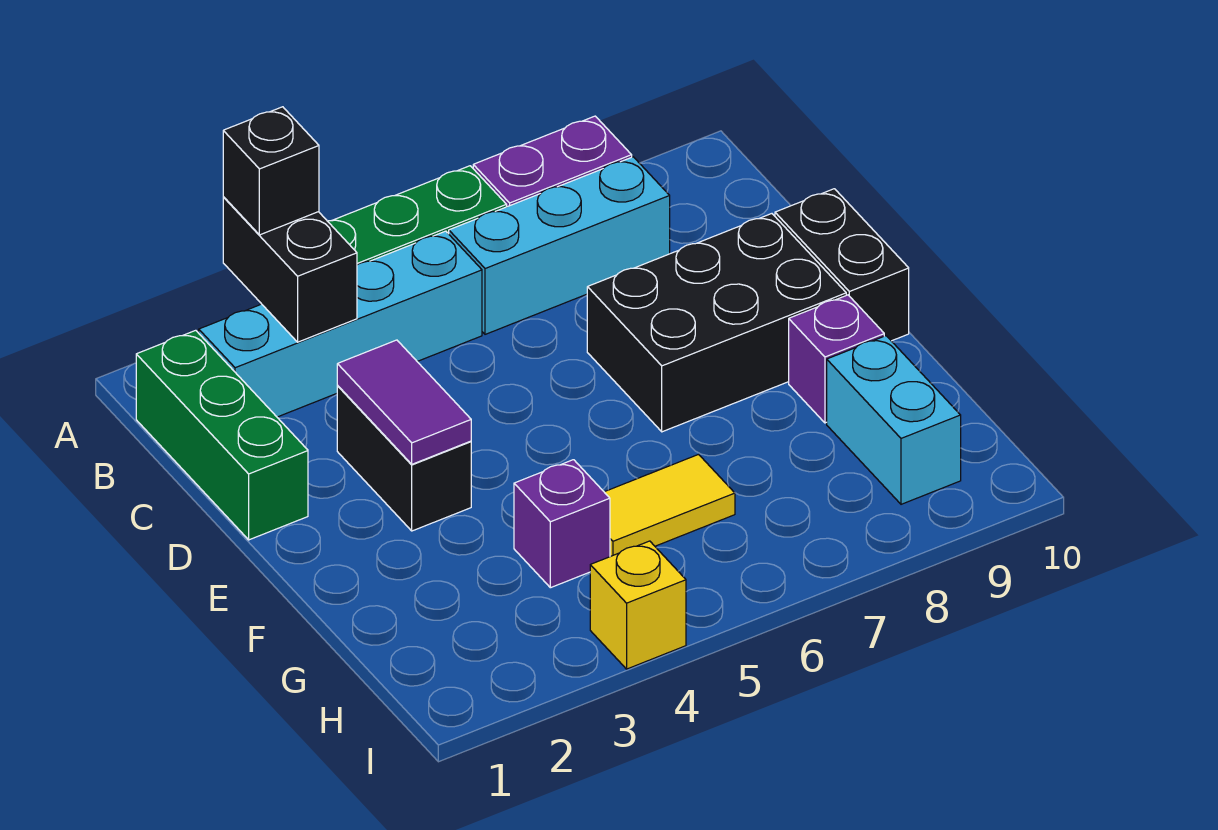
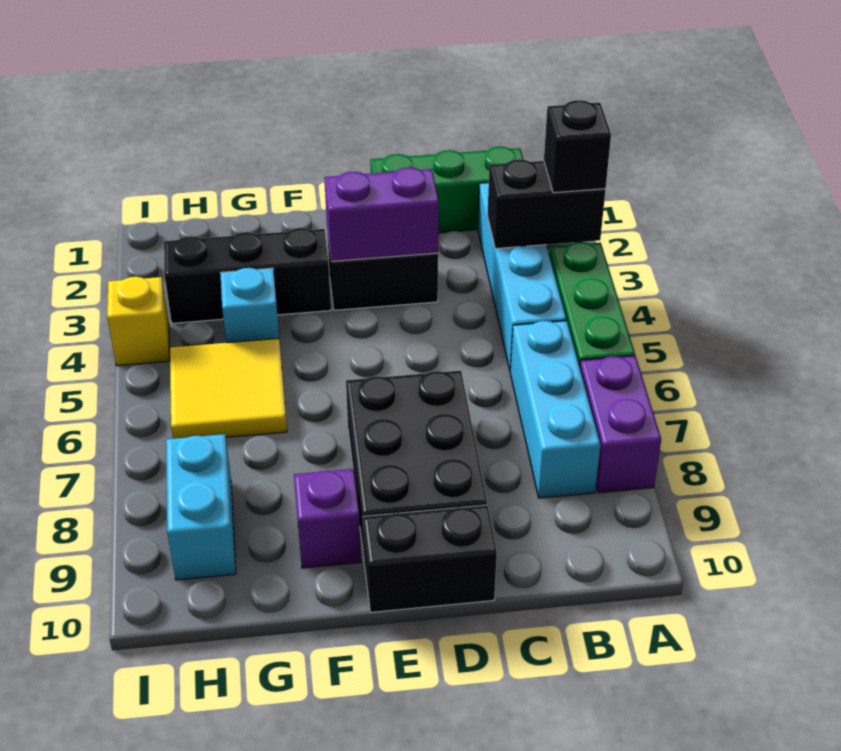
purple 1x2 tile [337,340,471,464] -> purple 1x2 brick [324,167,439,261]
none -> black 1x3 brick [164,228,331,323]
purple 1x1 brick [514,460,610,588] -> cyan 1x1 brick [220,268,279,343]
yellow 1x2 tile [605,454,735,557] -> yellow 2x2 tile [170,338,287,439]
cyan 1x2 brick [827,336,961,504] -> cyan 1x2 brick turned to [166,434,236,580]

